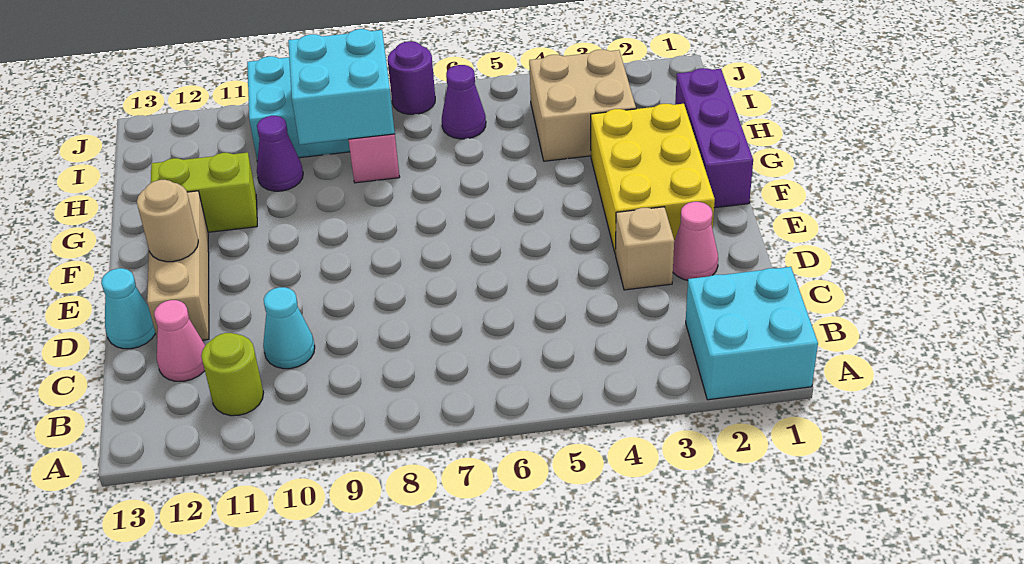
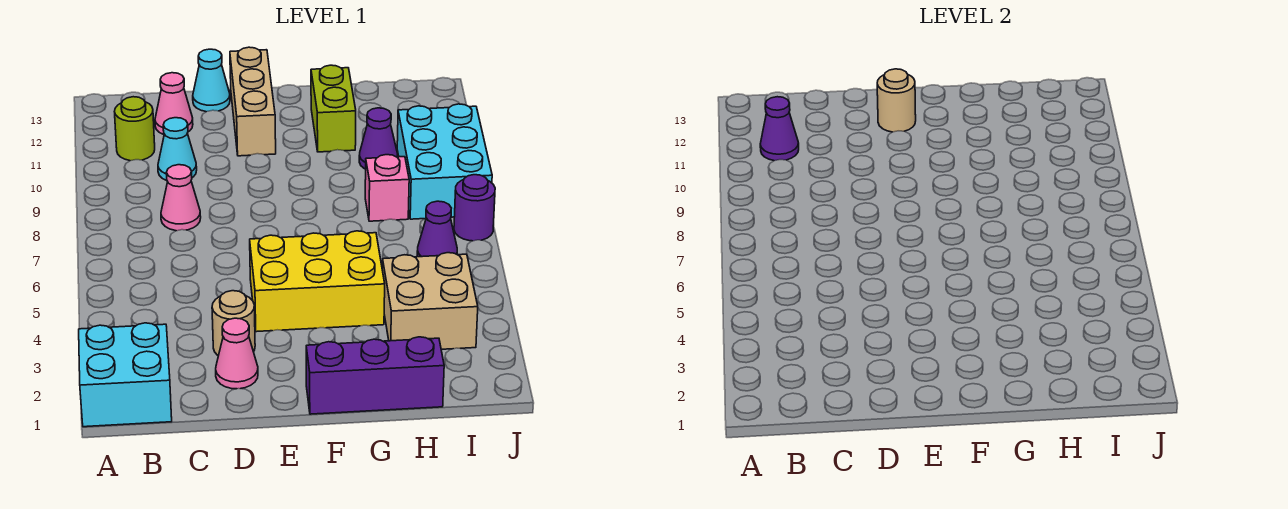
none -> purple 1x1 cone [760,97,799,161]
none -> pink 1x1 cone [161,165,201,231]
tan 1x1 brick [616,207,674,290] -> tan 1x1 round brick [212,291,255,356]
tan 1x3 brick [147,191,209,340] -> tan 1x3 brick turned to [230,47,276,156]
yellow 2x3 brick [591,104,715,254] -> yellow 2x3 brick moved to [250,231,385,332]
cyan 2x2 brick [288,29,395,145] -> none

